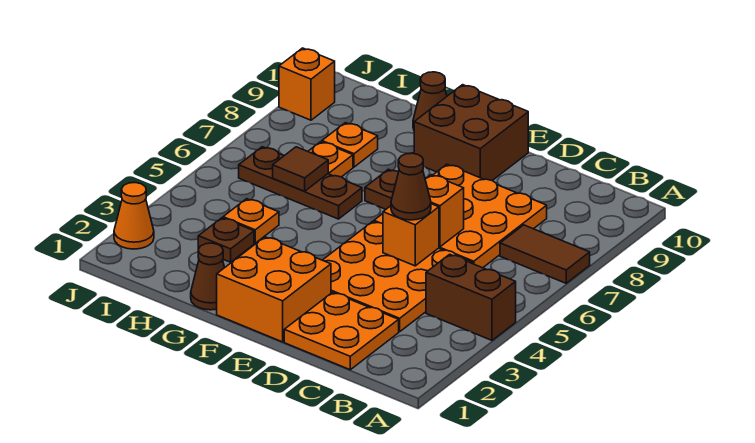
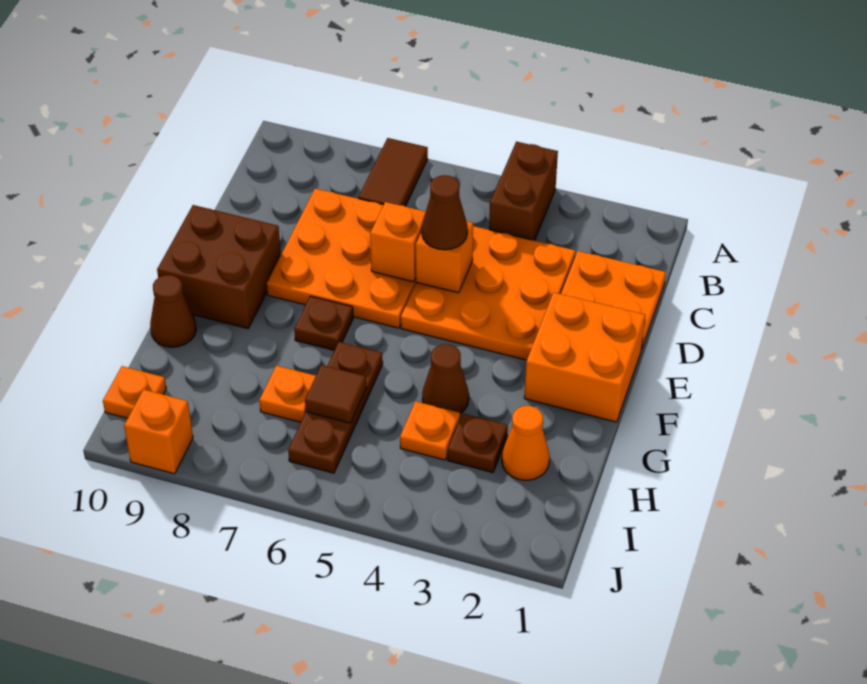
brown 1x1 cone [191,243,225,310] -> brown 1x1 cone moved to [422,344,469,414]
orange 1x1 plate [322,123,378,167] -> orange 1x1 plate moved to [103,366,166,418]
orange 1x1 cone [114,183,154,249] -> orange 1x1 cone moved to [502,406,550,480]

